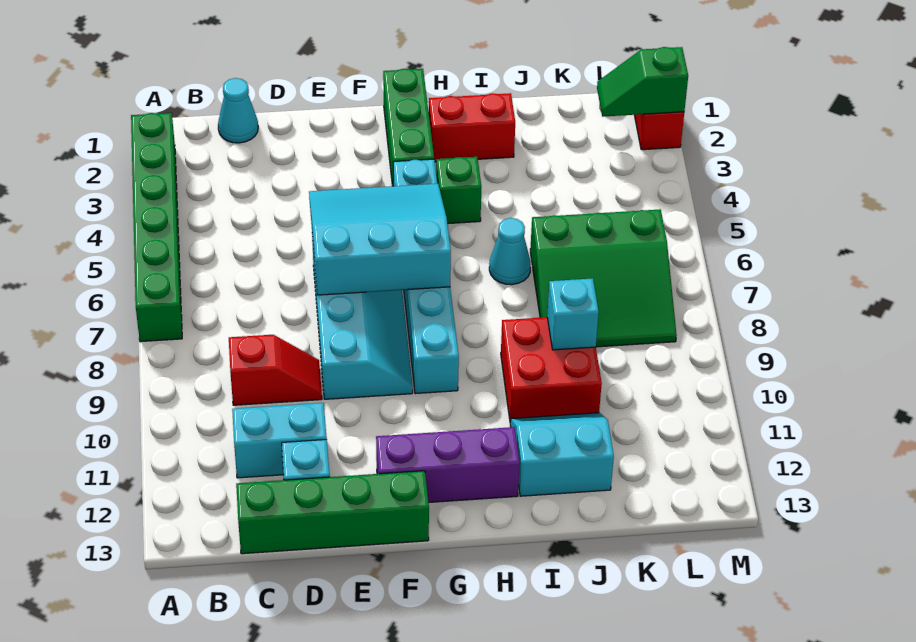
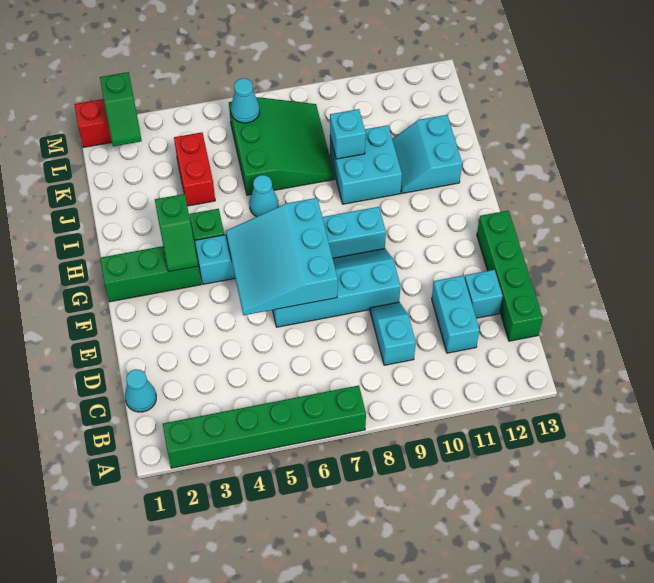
red 1x2 slope [229,335,322,405] -> cyan 1x2 slope [370,302,416,365]
purple 1x3 brick [376,427,520,503] -> none
none -> green 1x2 slope [155,194,198,272]
red 1x2 brick [429,93,515,162] -> red 1x2 brick moved to [174,132,215,206]
red 2x2 brick [501,317,602,421] -> cyan 2x2 brick [330,125,402,204]
none -> cyan 1x1 cone [231,78,260,123]

